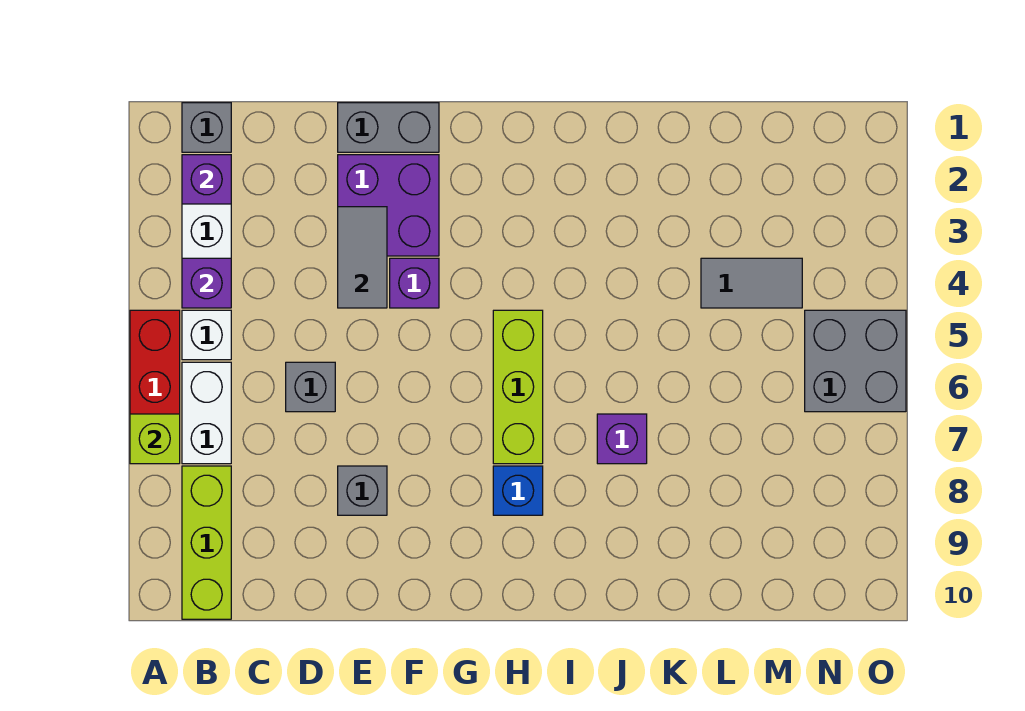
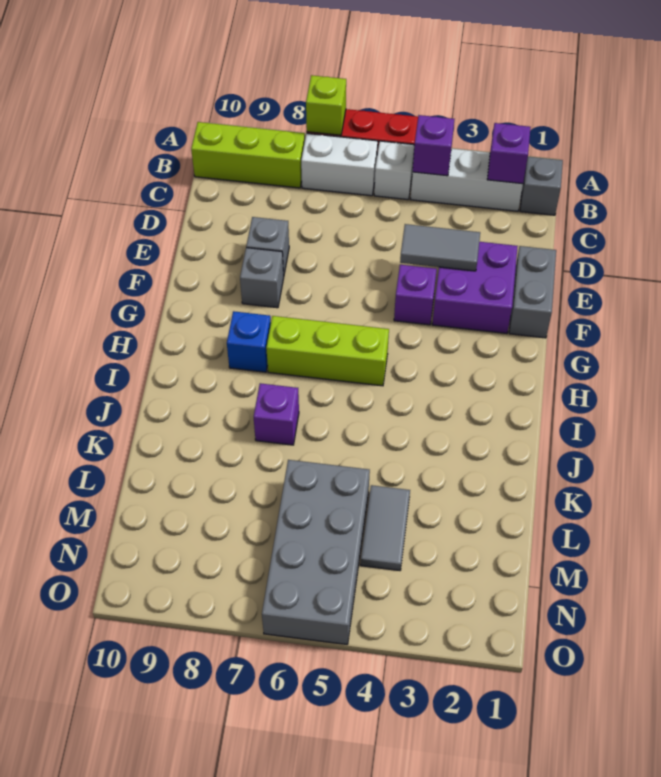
grey 1x1 brick [286,362,335,412] -> grey 1x1 brick moved to [240,248,284,308]
grey 2x2 brick [805,310,906,412] -> grey 2x4 brick [262,460,370,644]

